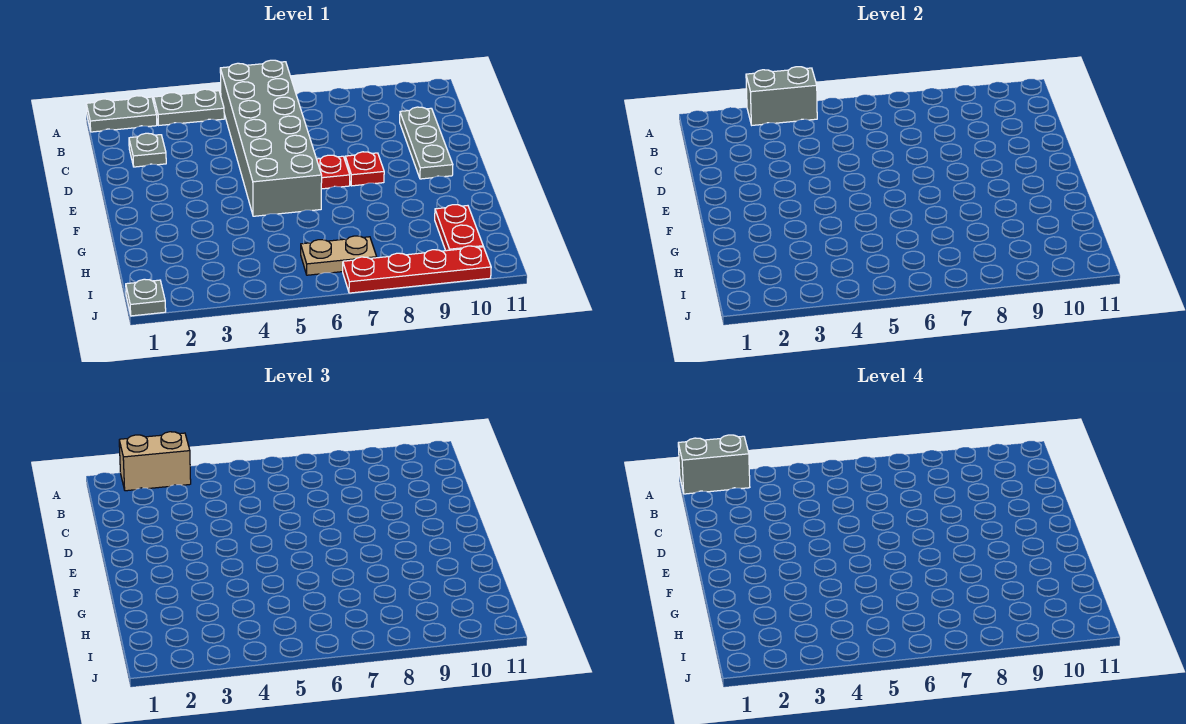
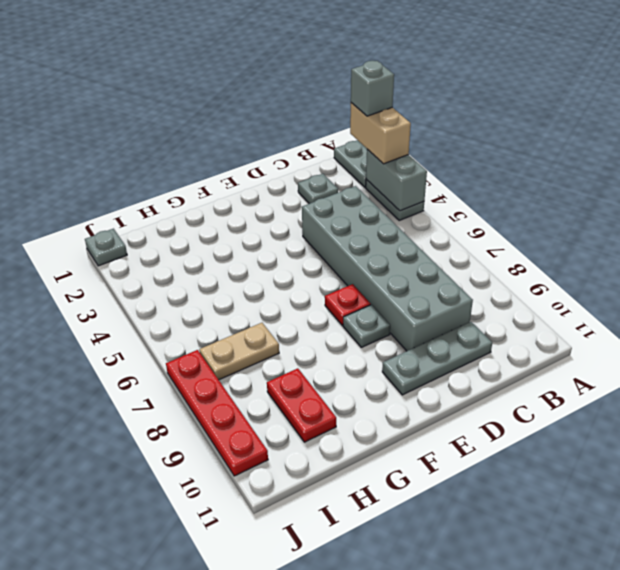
grey 1x2 brick [678,435,750,494] -> grey 1x1 brick [351,61,394,116]
grey 2x6 brick [220,60,322,216] -> grey 2x6 brick turned to [302,186,473,351]
red 1x1 plate [345,152,384,186] -> grey 1x1 plate [343,305,390,347]
red 1x2 plate [435,204,483,251] -> red 1x2 plate turned to [267,368,336,442]
tan 1x2 plate [301,236,377,275] -> tan 1x2 plate turned to [199,323,279,380]

